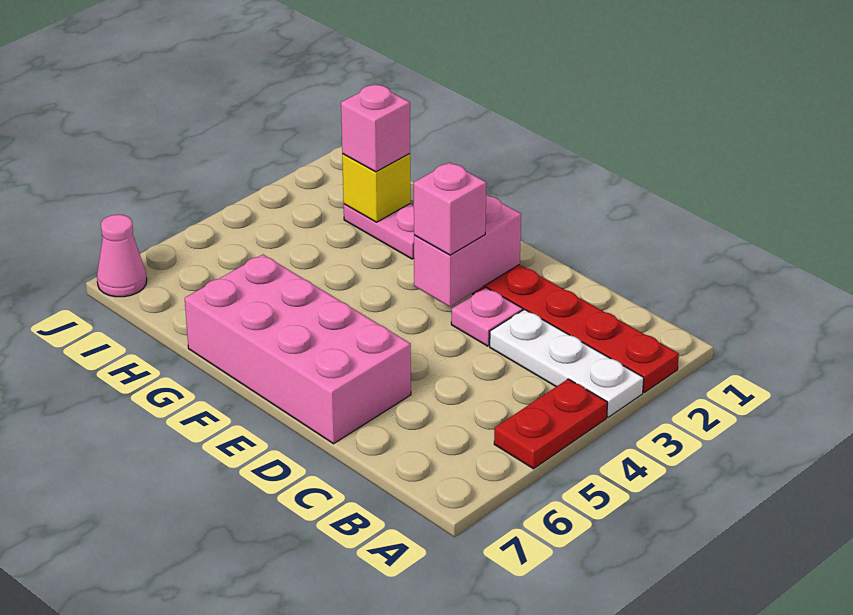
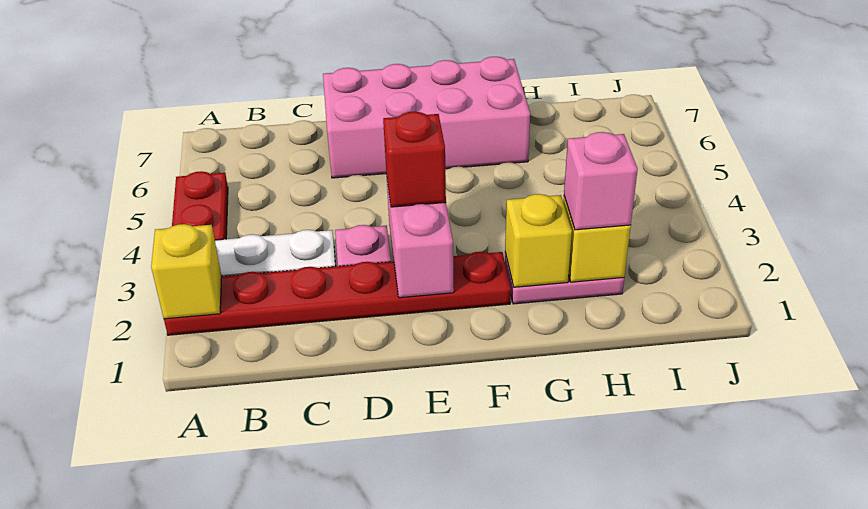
none -> yellow 1x1 brick [151,224,222,319]
pink 1x1 brick [414,162,486,255] -> red 1x1 brick [383,112,446,207]
none -> yellow 1x1 brick [505,194,572,287]
pink 1x1 cone [97,215,147,297] -> none

